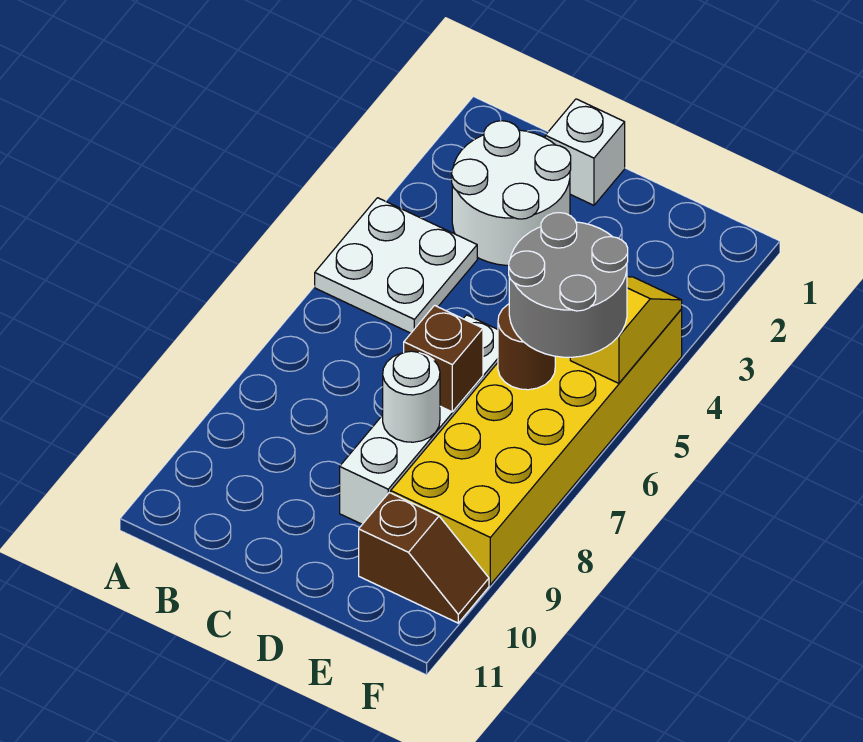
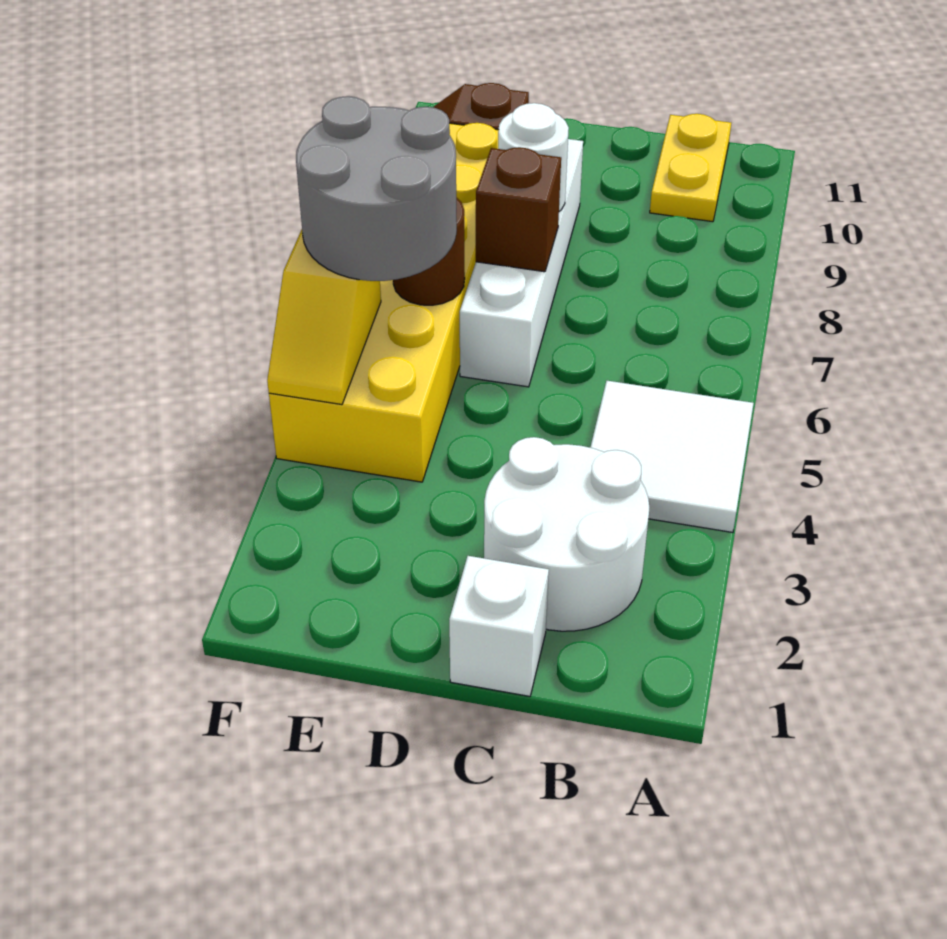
white 2x2 plate [315,198,477,333] -> white 2x2 tile [590,381,754,532]
none -> yellow 1x2 plate [650,114,731,222]

